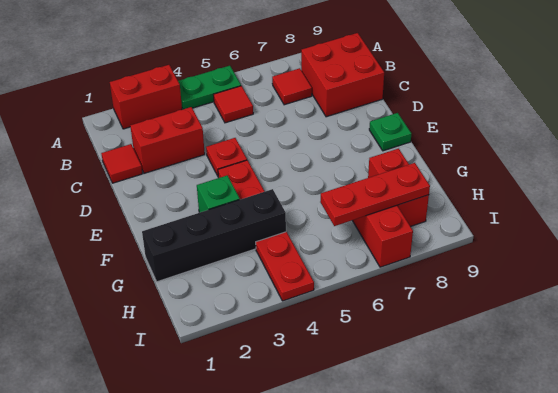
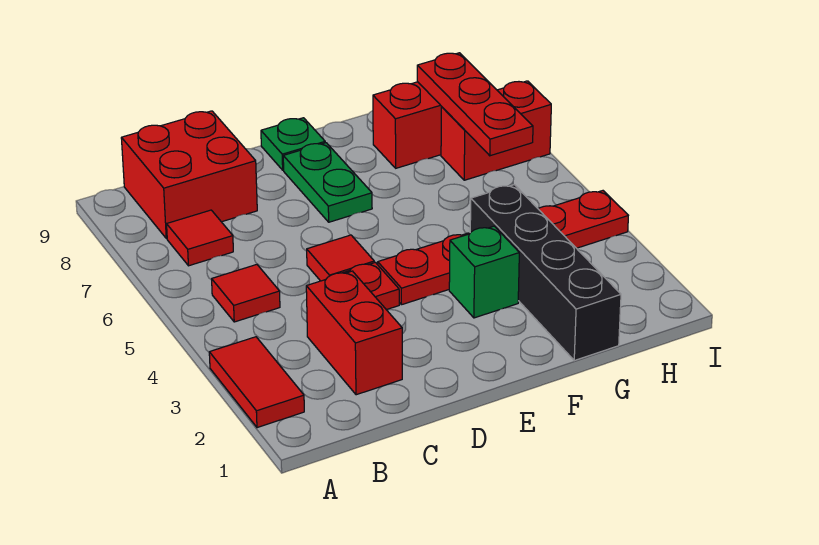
red 1x2 brick [110,65,182,129] -> red 1x2 tile [209,337,304,428]
green 1x2 plate [178,66,241,109] -> green 1x2 plate moved to [283,143,372,222]
red 1x1 tile [101,144,142,183] -> red 1x1 tile moved to [307,235,374,281]

